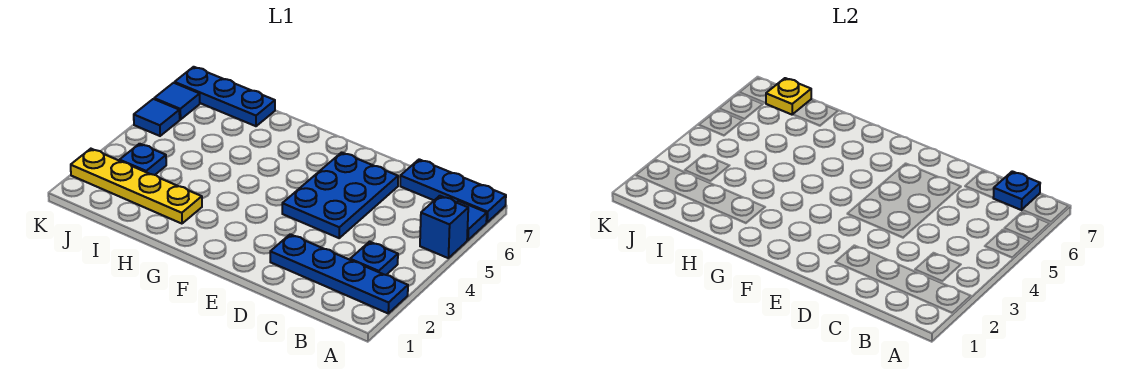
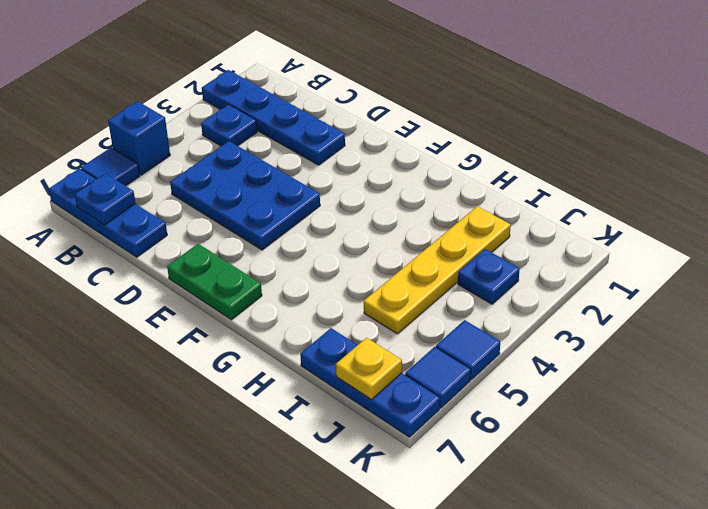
blue 2x3 plate [282,152,398,238] -> blue 2x3 plate turned to [170,141,320,250]
none -> green 1x2 plate [167,244,262,320]
yellow 1x4 plate [71,149,202,224] -> yellow 1x4 plate turned to [364,206,511,334]

